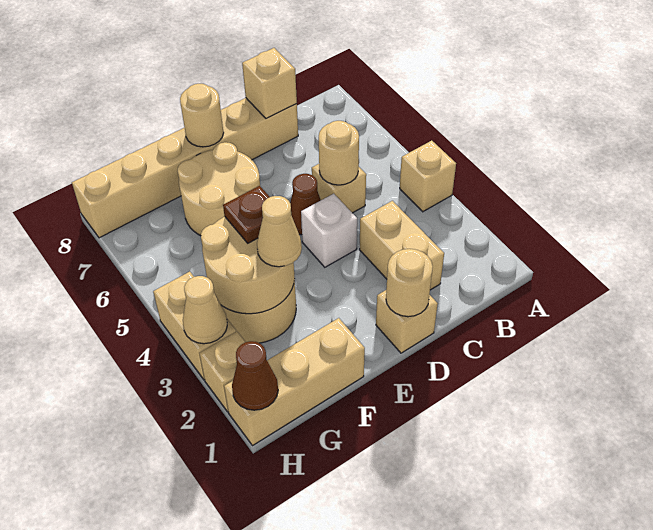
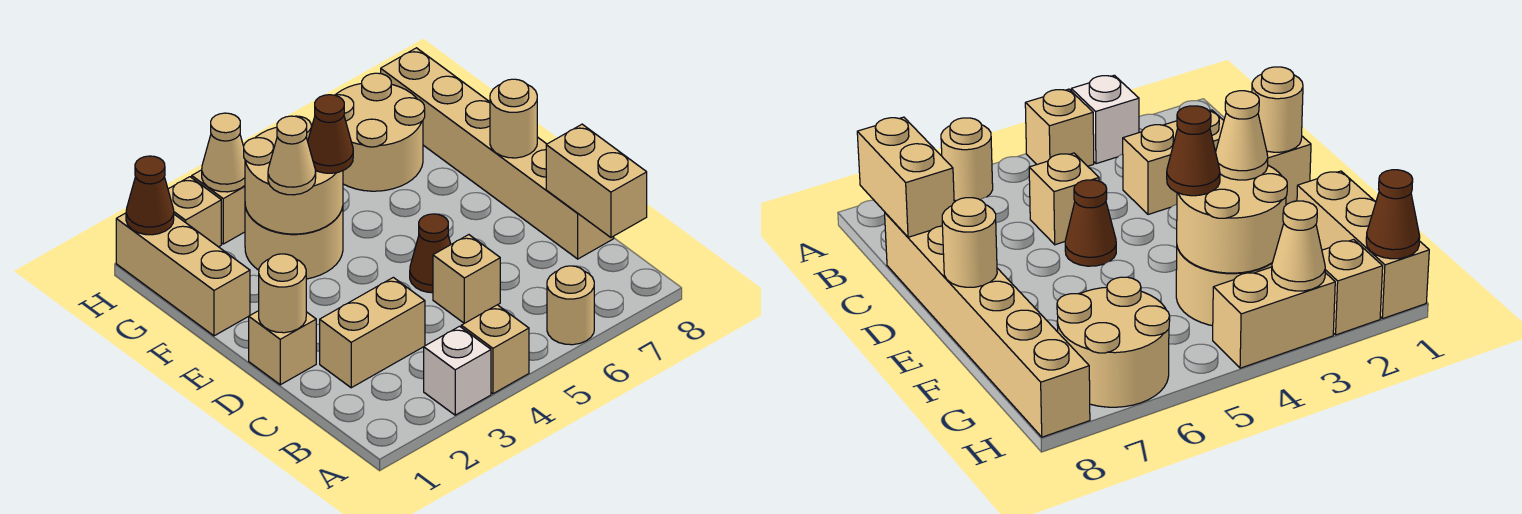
tan 1x1 round brick [319,121,359,185] -> tan 1x1 round brick moved to [547,266,594,345]
tan 1x1 brick [242,48,297,119] -> tan 1x2 brick [546,124,647,237]
white 1x1 brick [301,194,357,267] -> white 1x1 brick moved to [424,326,491,415]
tan 2x2 round brick [178,142,260,236] -> tan 2x2 round brick moved to [335,73,425,191]
brown 1x1 plate [223,186,269,243] -> brown 1x1 cone [308,95,353,173]

